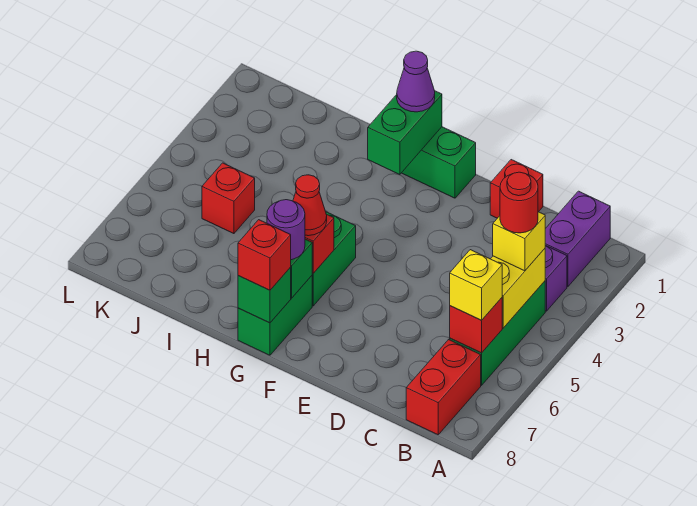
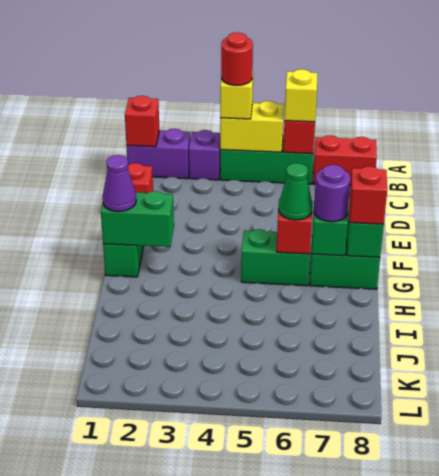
red 1x1 cone [293,175,327,236] -> green 1x1 cone [278,163,312,220]
red 1x1 brick [202,163,255,234] -> red 1x1 brick moved to [125,96,159,147]

